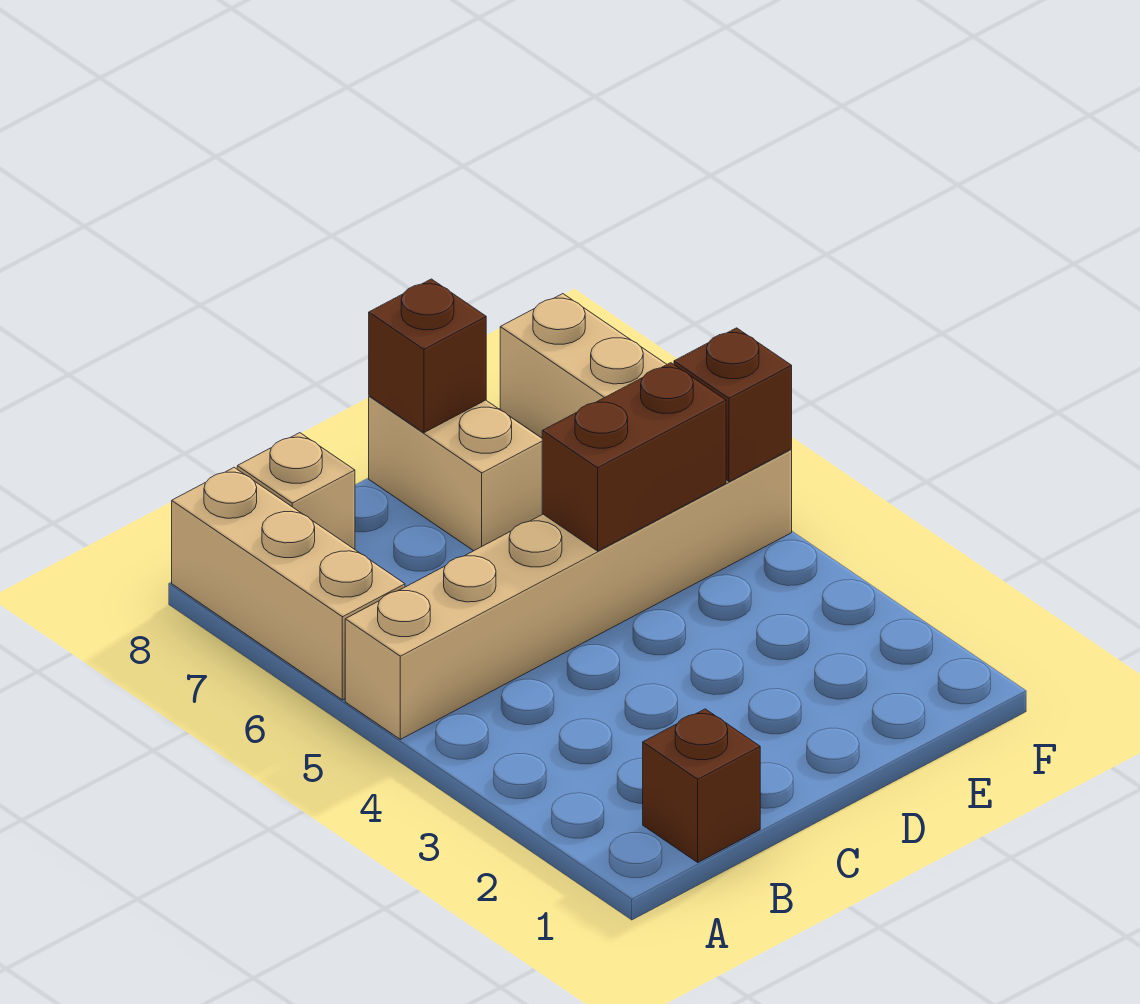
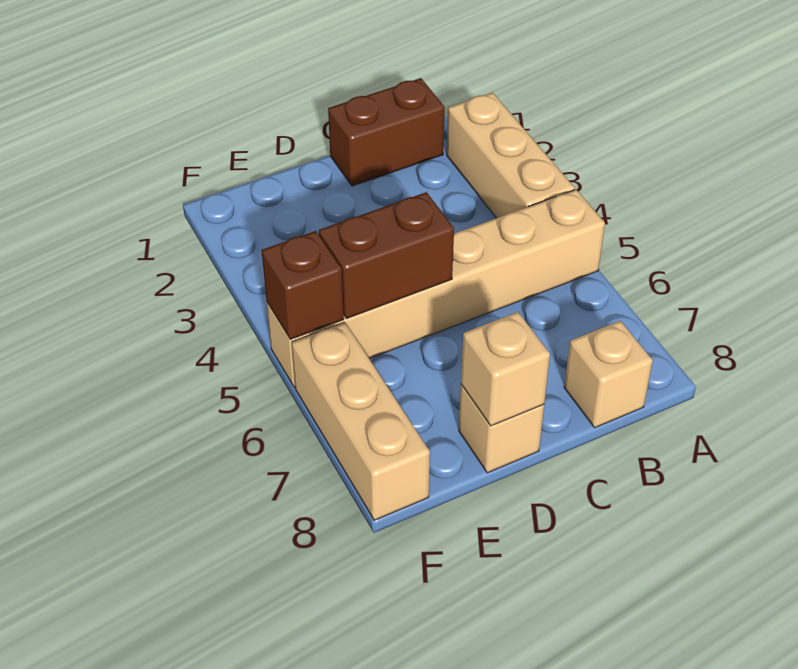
tan 1x3 brick [172,468,405,700] -> tan 1x3 brick moved to [447,93,575,218]
brown 1x1 brick [643,709,760,862] -> brown 1x2 brick [328,78,445,186]
tan 1x2 brick [369,396,543,551] -> tan 1x1 brick [459,385,544,473]
brown 1x1 brick [369,279,486,433] -> tan 1x1 brick [461,312,550,426]

